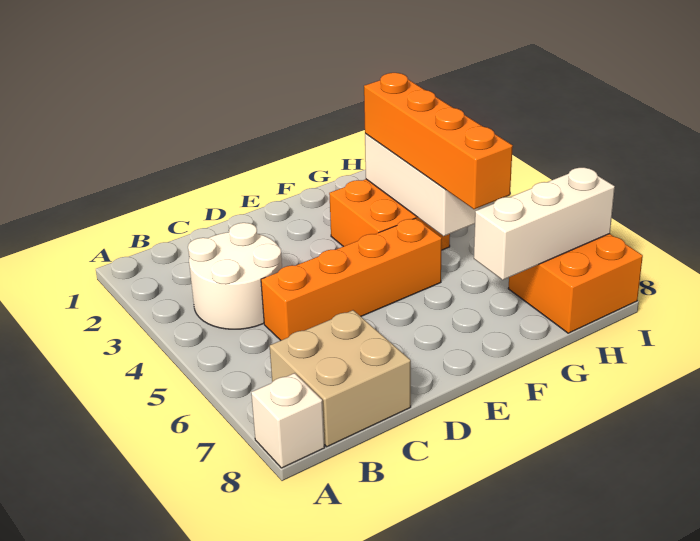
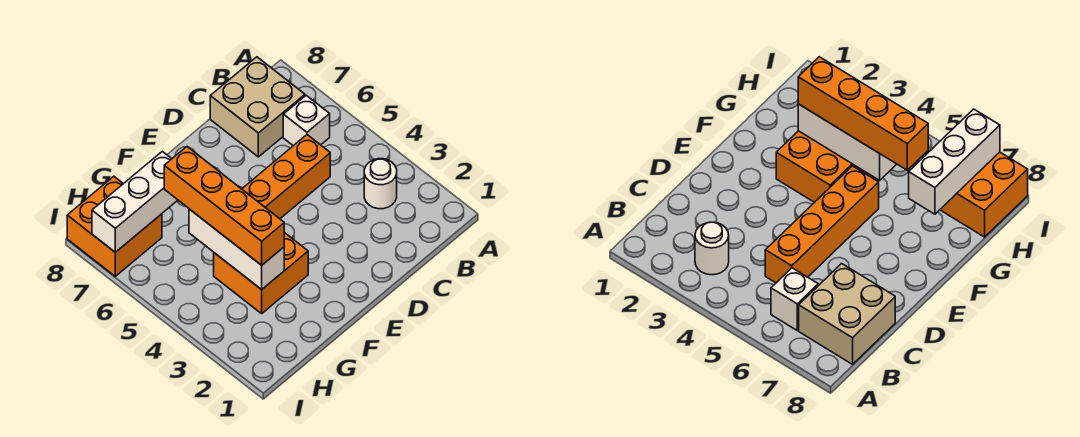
white 1x1 brick [251,373,325,468] -> white 1x1 brick moved to [283,95,330,146]
white 2x2 round brick [188,223,282,329] -> white 1x1 round brick [364,159,397,209]

